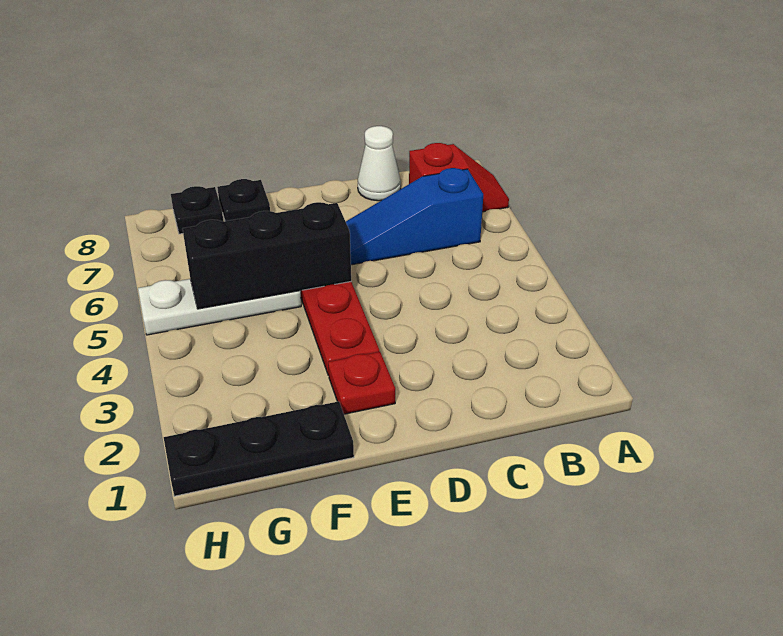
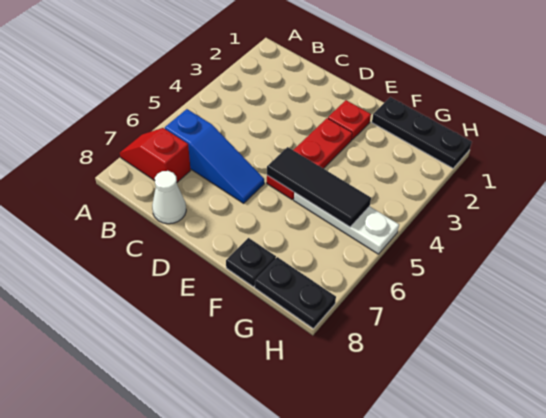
black 1x3 brick [182,202,351,309] -> black 1x3 tile [267,147,371,227]
black 1x1 plate [171,186,223,234] -> black 1x2 plate [255,257,336,328]

